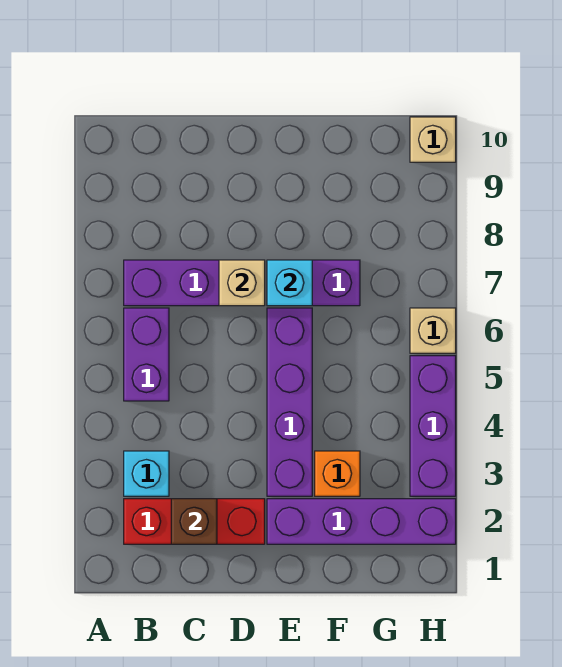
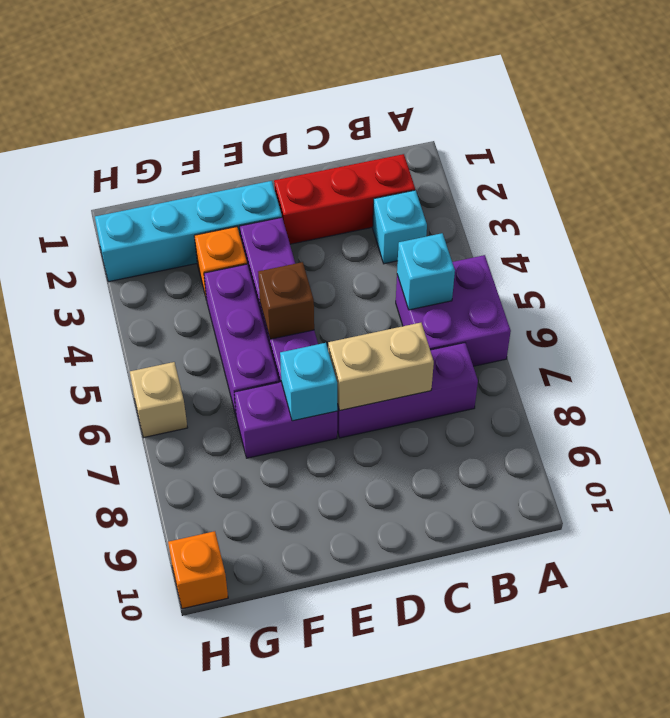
purple 1x2 brick [124,308,169,401] -> purple 2x2 brick [396,255,511,366]
none -> cyan 1x1 brick [397,233,455,310]
brown 1x1 brick [171,499,217,544] -> brown 1x1 brick moved to [258,262,314,339]
tan 1x1 brick [219,260,265,306] -> tan 1x2 brick [328,323,434,411]
purple 1x4 brick [267,499,456,544] -> cyan 1x4 brick [95,181,282,282]
purple 1x3 brick [410,356,456,496] -> purple 1x3 brick moved to [204,264,279,415]
tan 1x1 brick [410,117,456,162] -> orange 1x1 brick [168,531,228,609]

